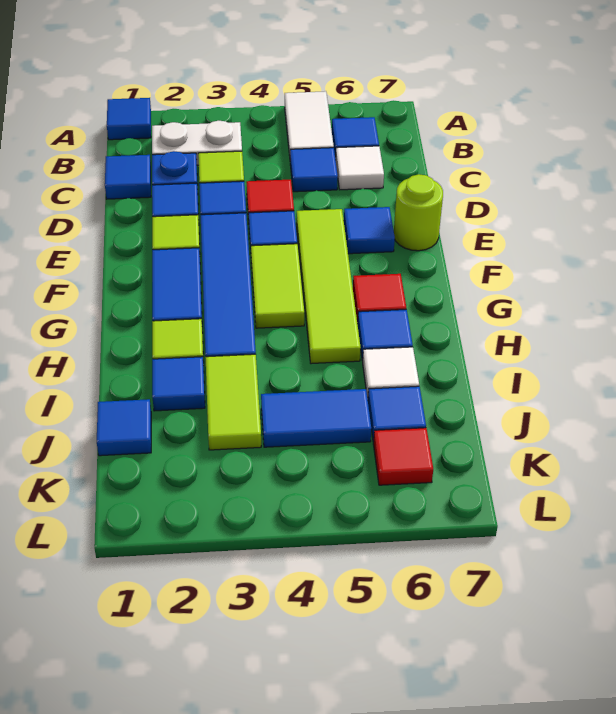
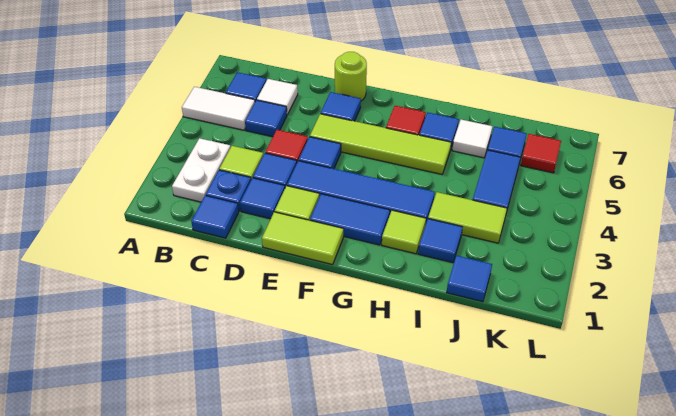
blue 1x1 tile [107,98,151,140] -> none
lime 1x2 tile [251,244,304,328] -> lime 1x2 tile moved to [262,212,343,265]

